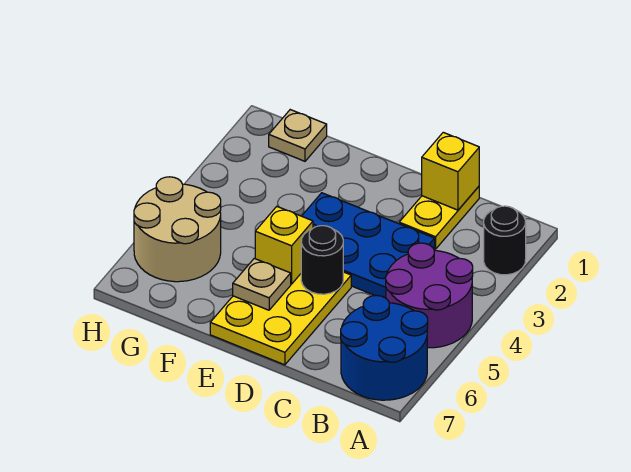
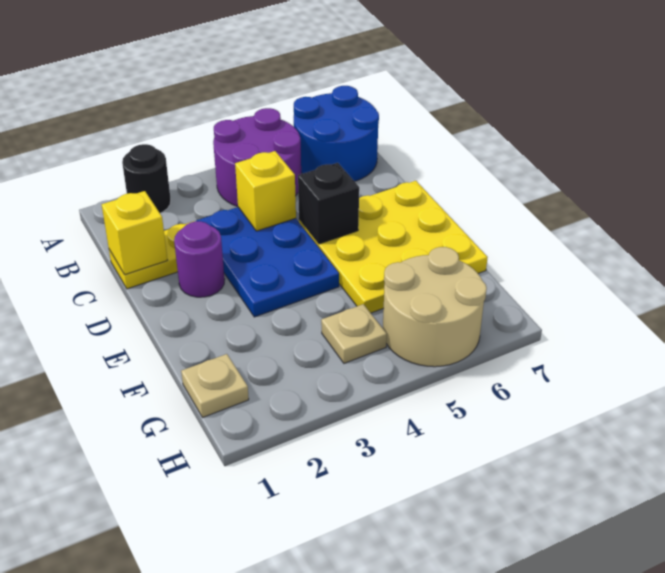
none -> purple 1x1 round brick [174,221,225,297]
yellow 2x3 plate [210,272,351,365] -> yellow 3x3 plate [299,181,488,313]
black 1x1 round brick [301,226,343,294] -> black 1x1 brick [298,163,359,244]
yellow 1x1 brick [255,206,313,284] -> yellow 1x1 brick moved to [235,151,296,231]
tan 1x1 plate [233,258,291,310] -> tan 1x1 plate moved to [321,304,387,363]

